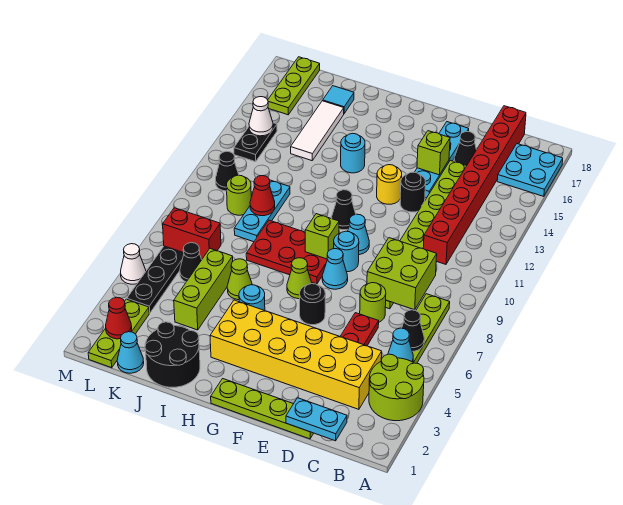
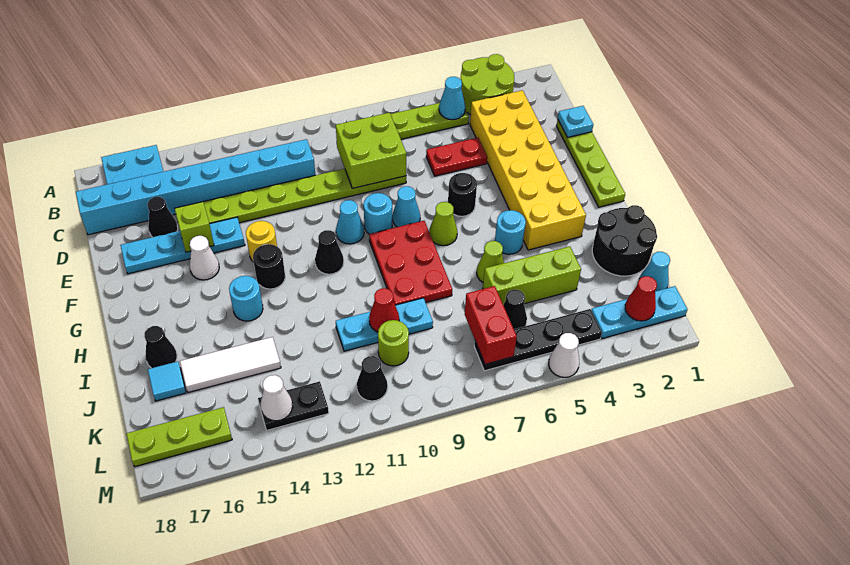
black 1x1 cone [402,310,424,351] -> black 1x1 cone moved to [144,326,177,368]
cyan 1x2 plate [286,398,347,441] -> cyan 1x1 plate [558,106,593,137]
red 1x8 brick [423,106,526,264] -> cyan 1x8 brick [76,139,315,235]
lime 1x1 round brick [360,283,386,322] -> none
black 1x1 round brick [400,172,426,212] -> black 1x1 round brick moved to [253,244,285,289]
none -> white 1x1 cone [190,236,219,280]
lime 1x1 brick [305,214,339,259] -> none
lime 1x3 plate [88,299,149,368] -> cyan 1x3 plate [591,286,688,339]

